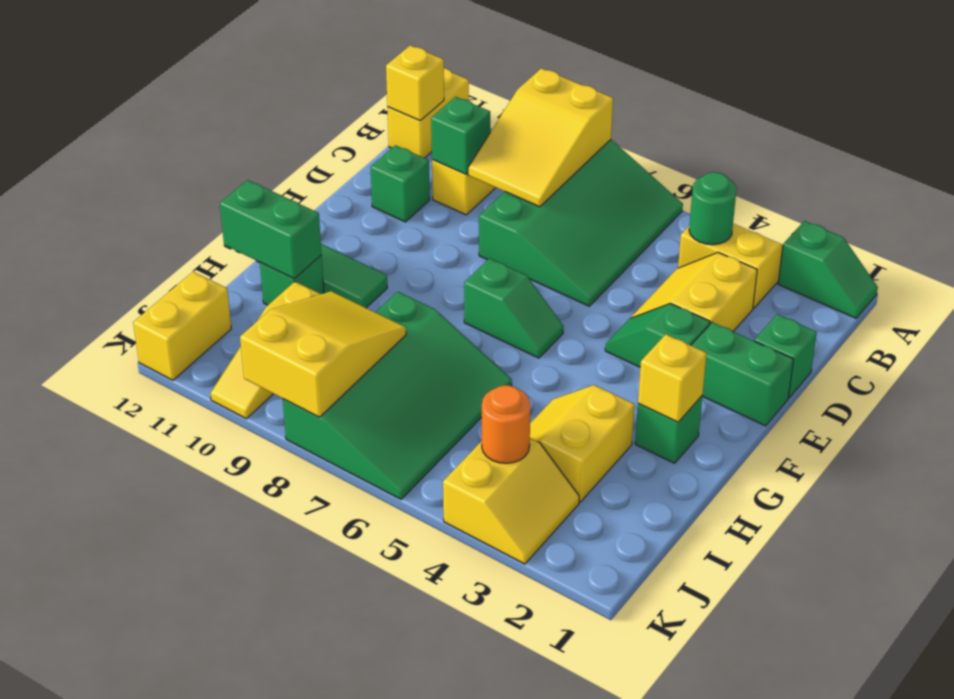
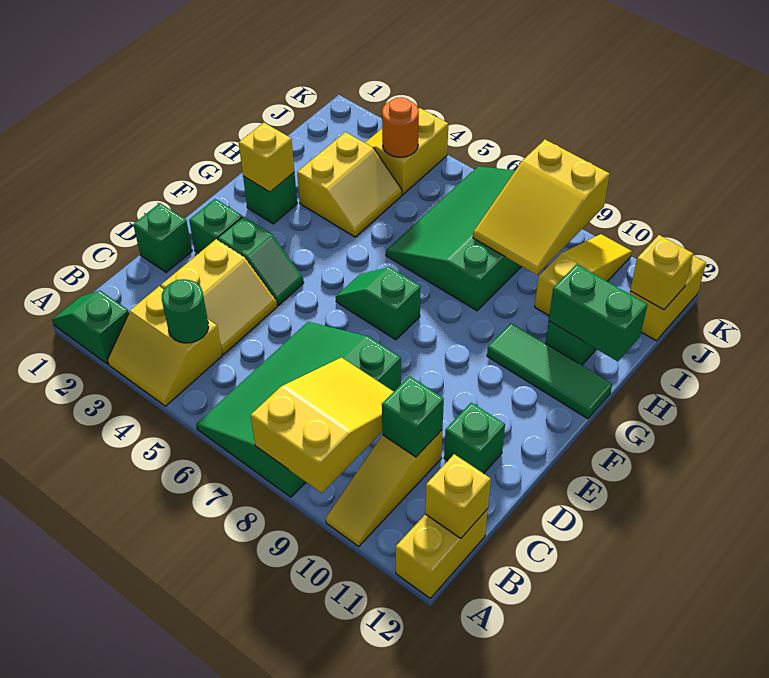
green 1x2 brick [691,322,794,426] -> green 1x1 brick [189,199,242,253]
none -> yellow 1x1 brick [630,235,693,310]

